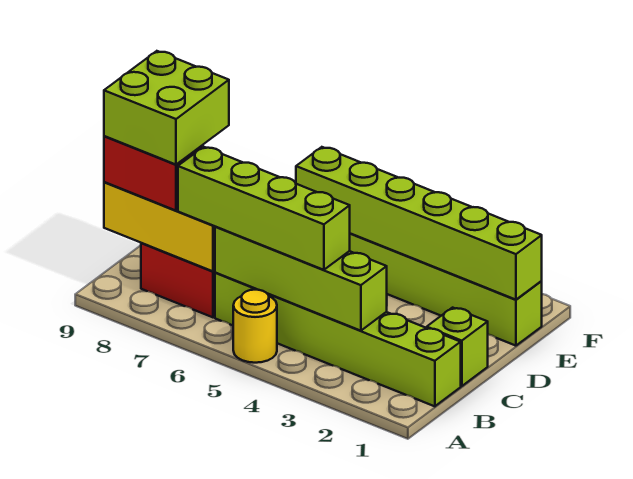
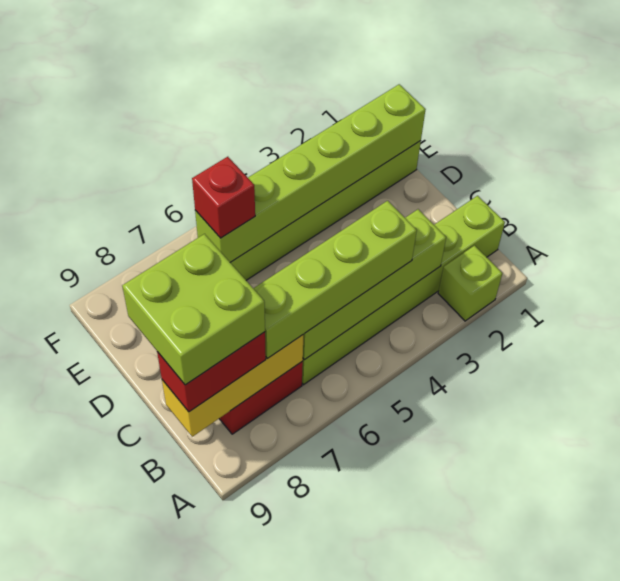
yellow 1x1 round brick [233,290,277,363] -> none
lime 1x1 brick [427,308,488,386] -> lime 1x1 brick moved to [438,246,502,321]
none -> red 1x1 brick [192,157,255,238]

